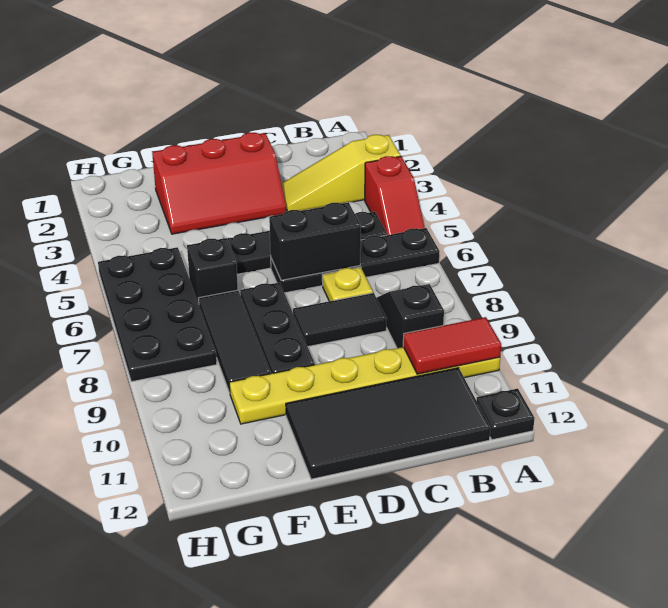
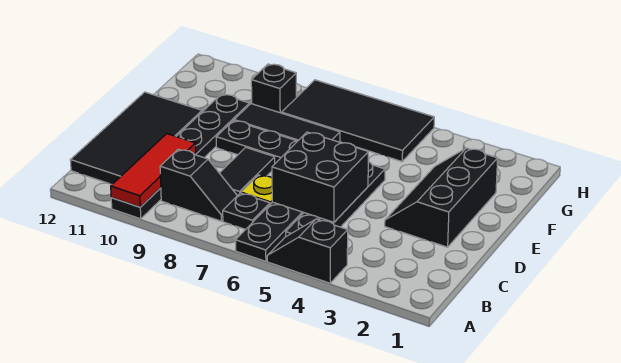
yellow 1x3 slope [282,135,401,211] -> none
red 1x2 slope [365,156,425,235] -> black 1x2 slope [267,219,348,283]
yellow 1x6 plate [229,347,500,424] -> black 1x6 plate [111,94,249,219]
red 1x2 tile [403,317,501,374] -> red 1x3 tile [111,134,196,207]
black 1x1 plate [477,389,535,440] -> black 1x1 plate moved to [223,193,270,229]
black 1x2 brick [269,202,361,280] -> black 2x2 brick [272,132,368,222]
red 2x3 slope [152,133,286,234] -> black 2x3 slope [385,148,498,247]
black 1x1 brick [187,238,238,304] -> black 1x1 brick moved to [251,64,297,113]
black 2x4 plate [98,247,217,382] -> black 2x4 tile [282,80,434,161]

